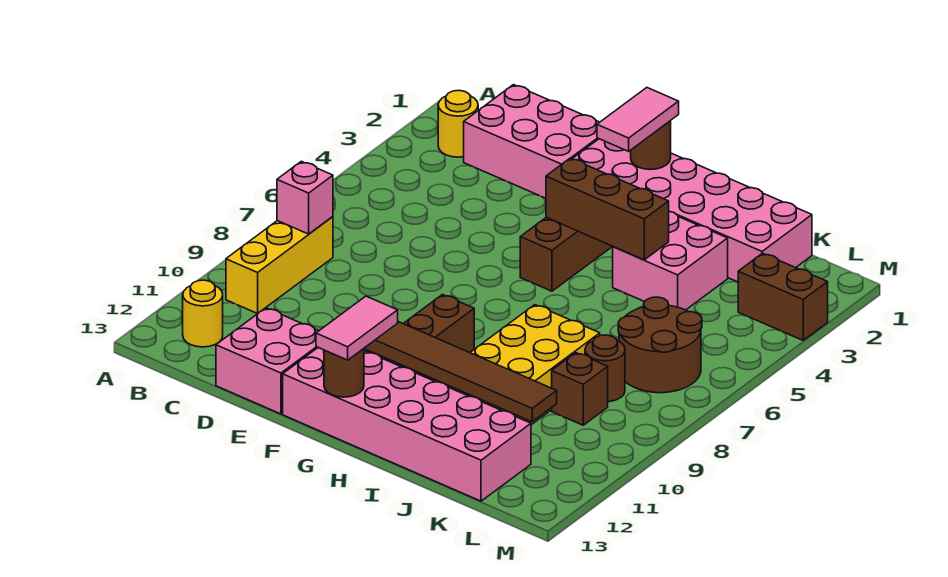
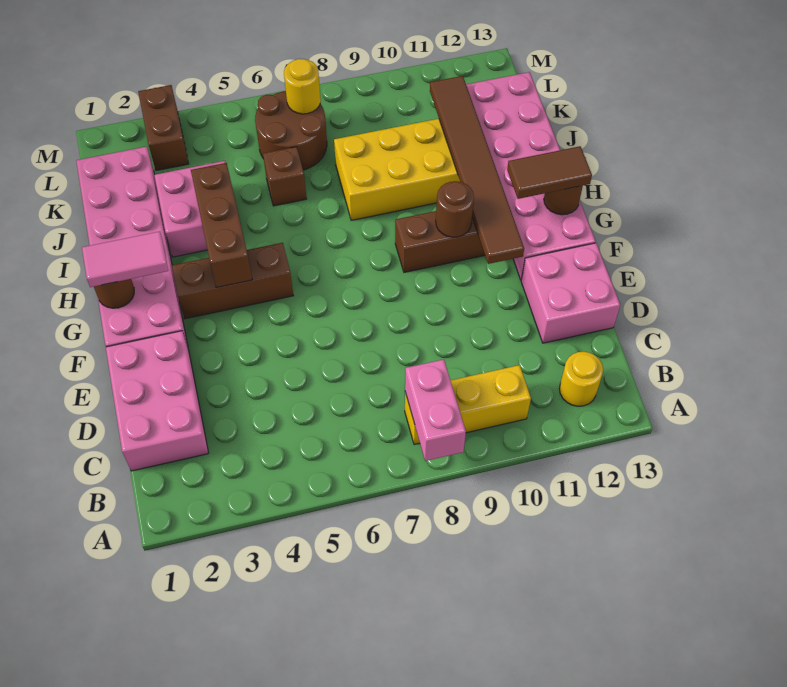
yellow 1x1 round brick [438,90,478,157] -> yellow 1x1 round brick moved to [284,59,321,114]
pink 1x1 brick [277,161,333,234] -> pink 1x2 brick [405,359,466,461]
pink 1x2 tile [316,296,398,360] -> brown 1x2 tile [507,146,592,199]
brown 1x1 round brick [585,335,625,402] -> brown 1x1 round brick moved to [436,181,474,237]
brown 1x1 brick [552,353,608,425] -> brown 1x1 brick moved to [263,147,307,206]

